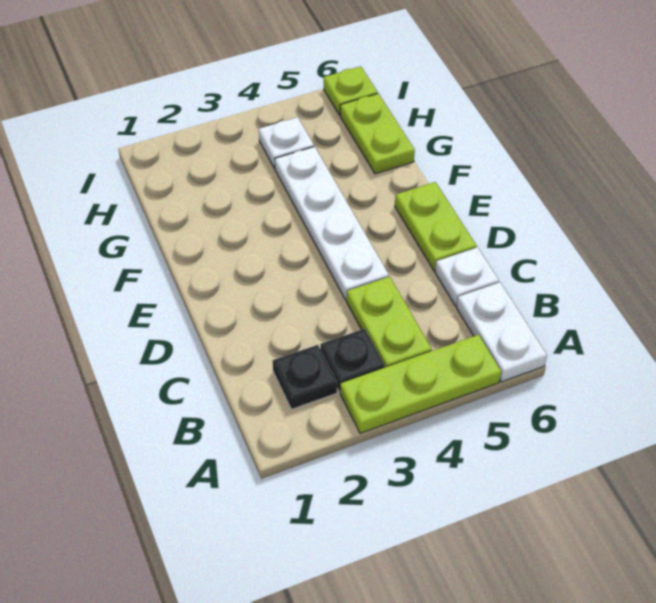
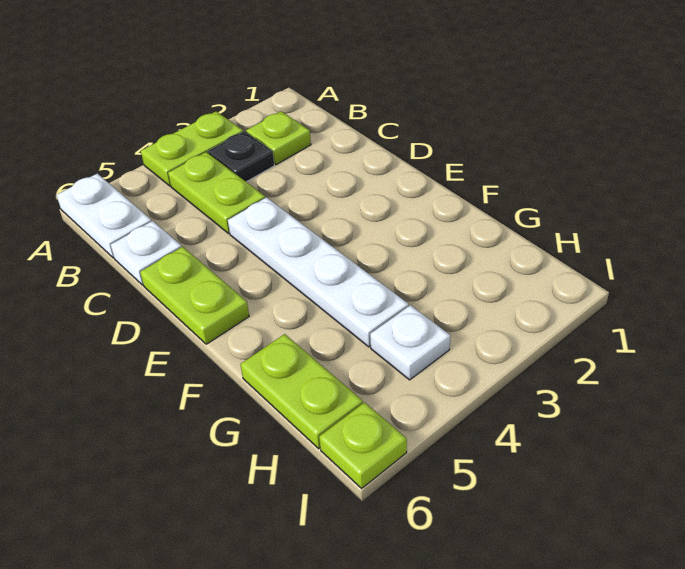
lime 1x3 plate [340,335,501,433] -> lime 1x2 plate [141,111,243,186]
black 1x1 plate [273,345,337,409] -> lime 1x1 plate [246,111,311,165]

